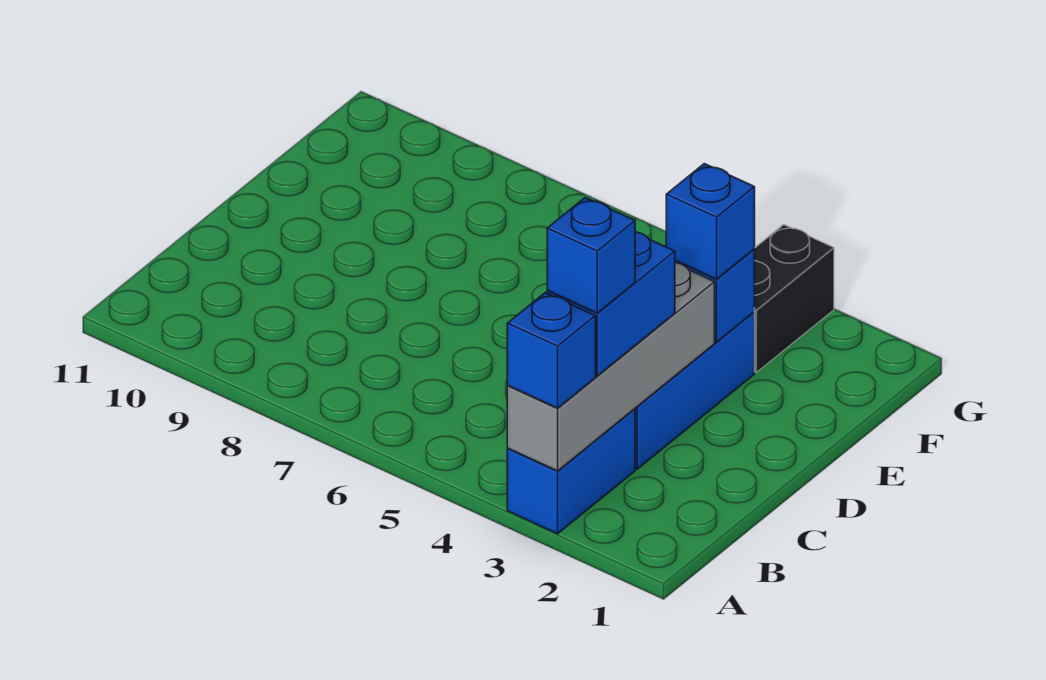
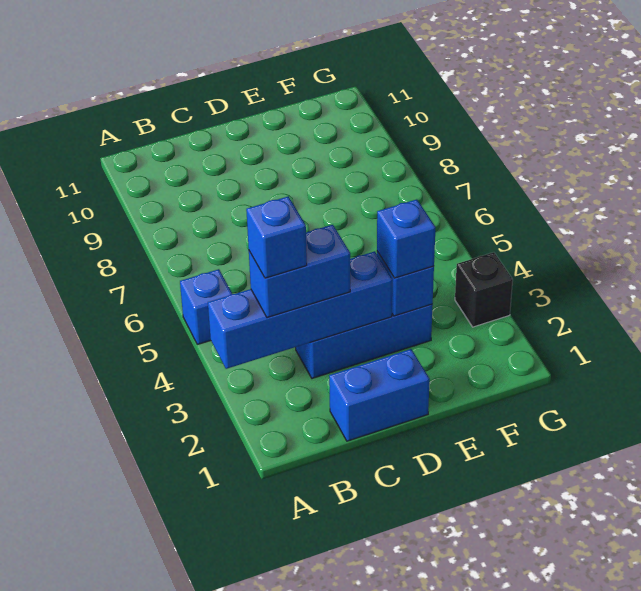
blue 1x2 brick [507,409,635,534] -> blue 1x2 brick moved to [329,349,430,441]
grey 1x4 brick [507,263,715,471] -> blue 1x4 brick [208,251,392,369]
blue 1x1 brick [507,292,596,408] -> blue 1x1 brick moved to [180,269,232,345]
black 1x2 brick [754,225,834,372] -> black 1x1 brick [455,252,513,327]

